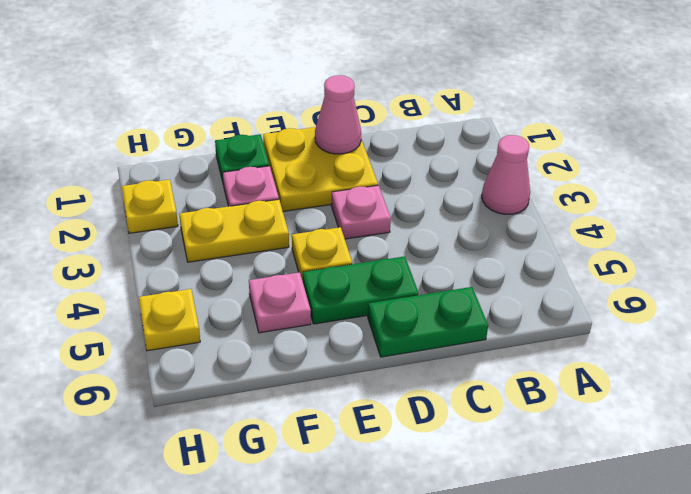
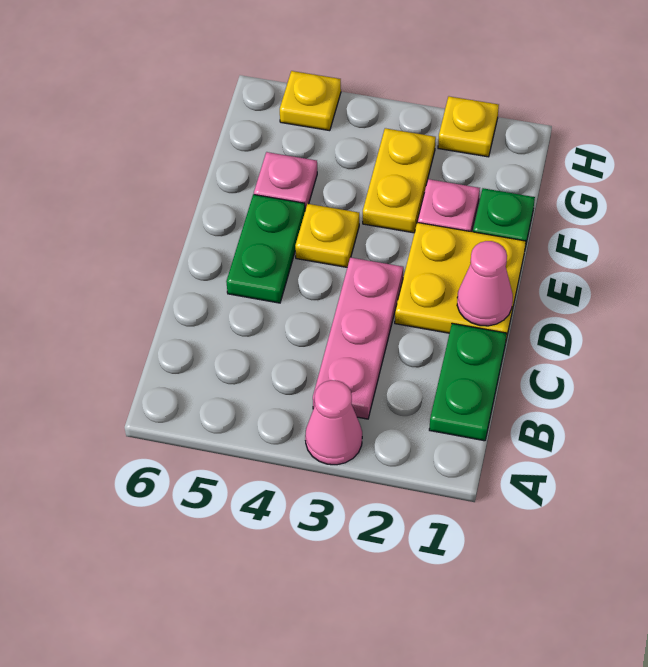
green 1x2 plate [368,287,488,357] -> green 1x2 plate moved to [429,323,507,441]
pink 1x1 plate [331,185,391,239] -> pink 1x3 plate [313,257,403,419]

